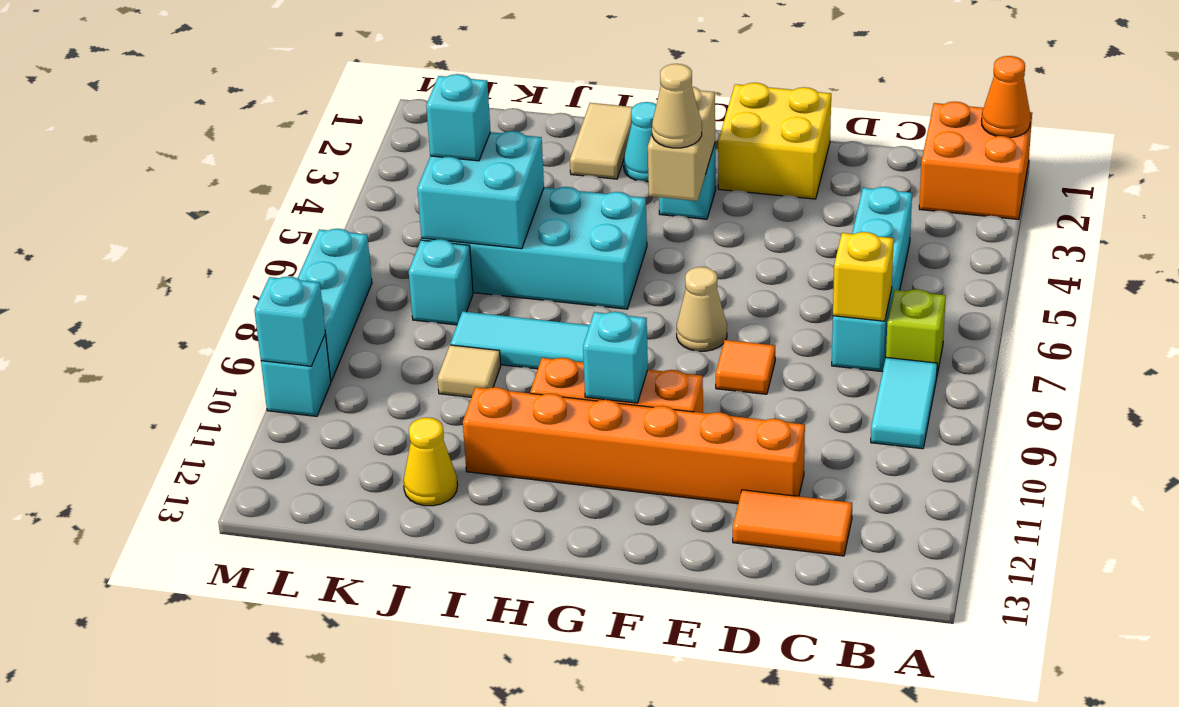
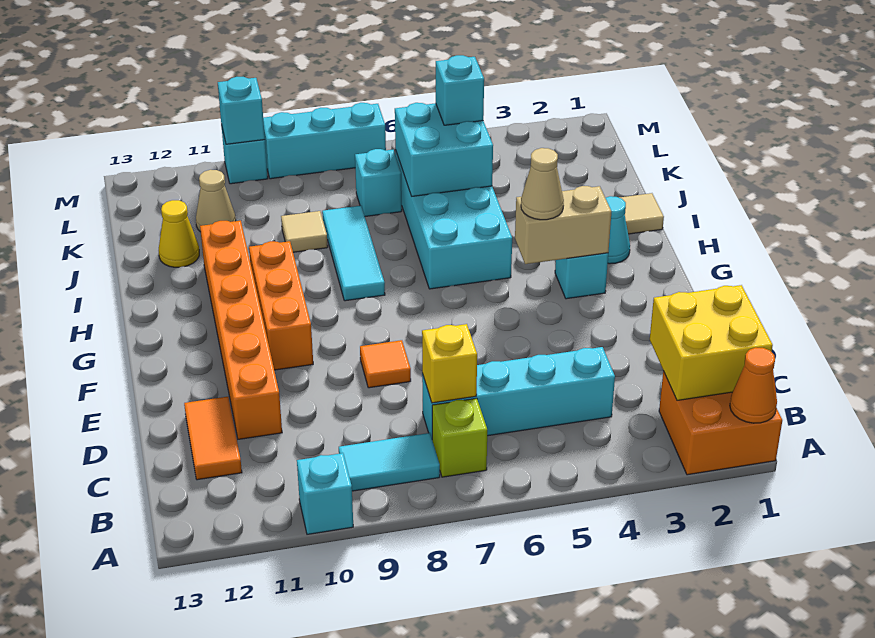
yellow 2x2 brick [718,83,831,199] -> yellow 2x2 brick moved to [650,285,773,400]
tan 1x1 cone [677,267,727,351] -> tan 1x1 cone moved to [196,170,236,232]
cyan 1x1 brick [583,312,648,403] -> cyan 1x1 brick moved to [297,453,353,534]

